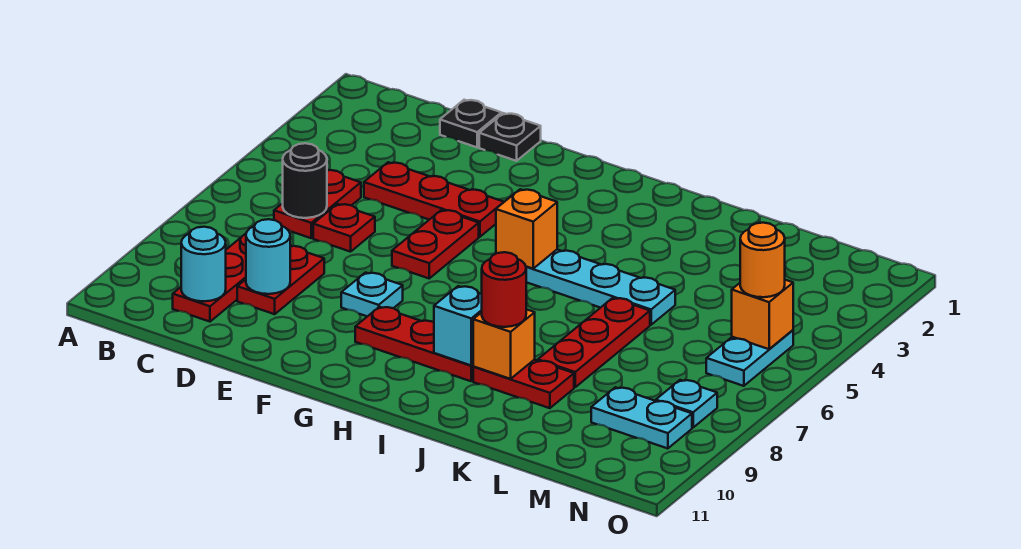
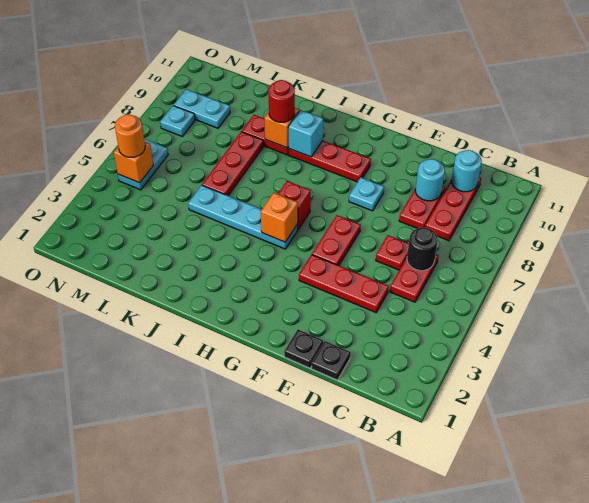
none -> red 1x1 brick [278,181,311,229]

